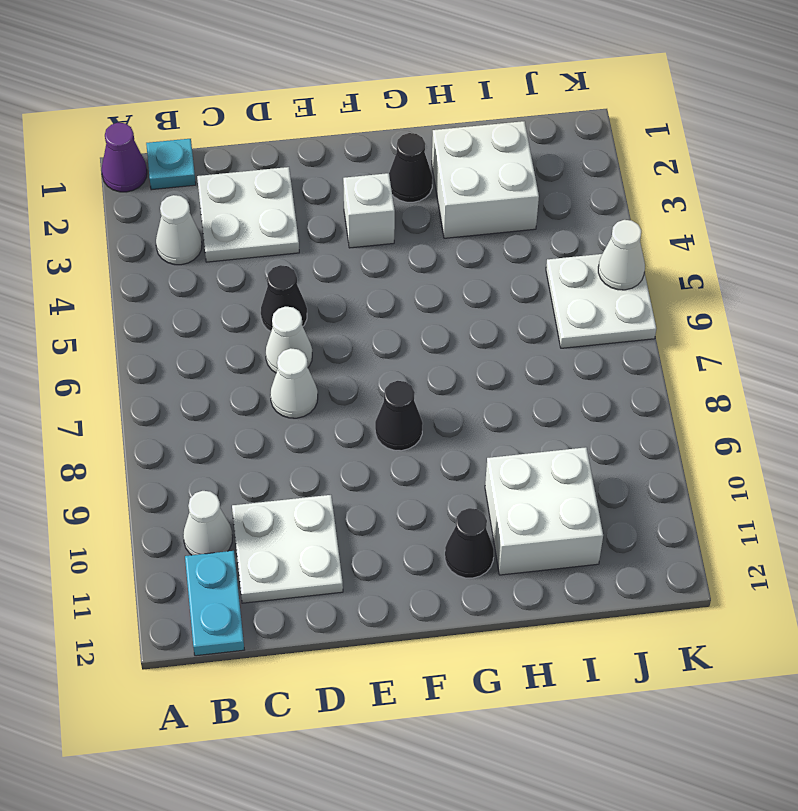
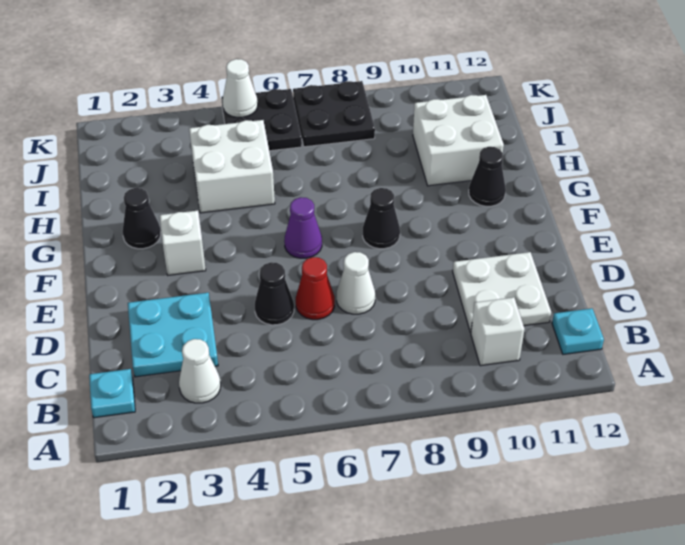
purple 1x1 cone [102,123,147,192] -> purple 1x1 cone moved to [284,197,322,258]
white 1x1 cone [183,491,233,555] -> white 1x1 brick [471,297,525,366]
cyan 1x2 plate [185,551,244,656] -> cyan 1x1 plate [552,308,604,354]
white 2x2 plate [197,167,299,262] -> cyan 2x2 plate [128,293,218,377]
white 1x1 cone [266,307,312,373] -> red 1x1 cone [296,257,335,320]
white 2x2 brick [432,121,539,238] -> white 2x2 brick moved to [189,120,275,213]
white 2x2 plate [546,254,656,348] -> black 2x2 plate [221,89,302,151]
none -> black 2x2 plate [293,81,375,147]

